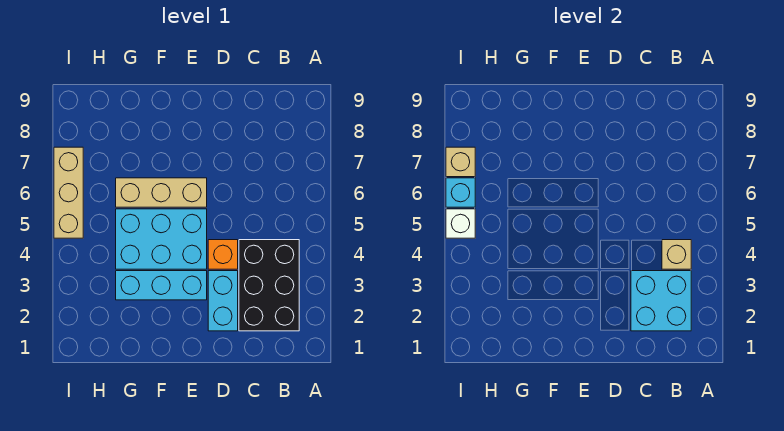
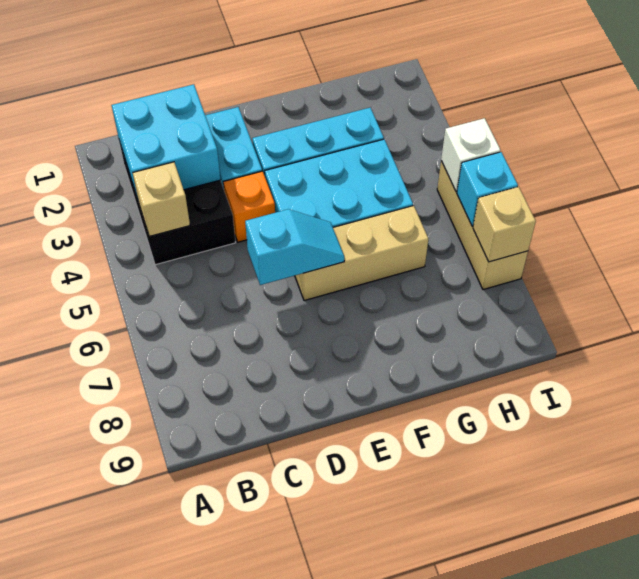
none -> cyan 1x2 slope [245,209,344,285]

